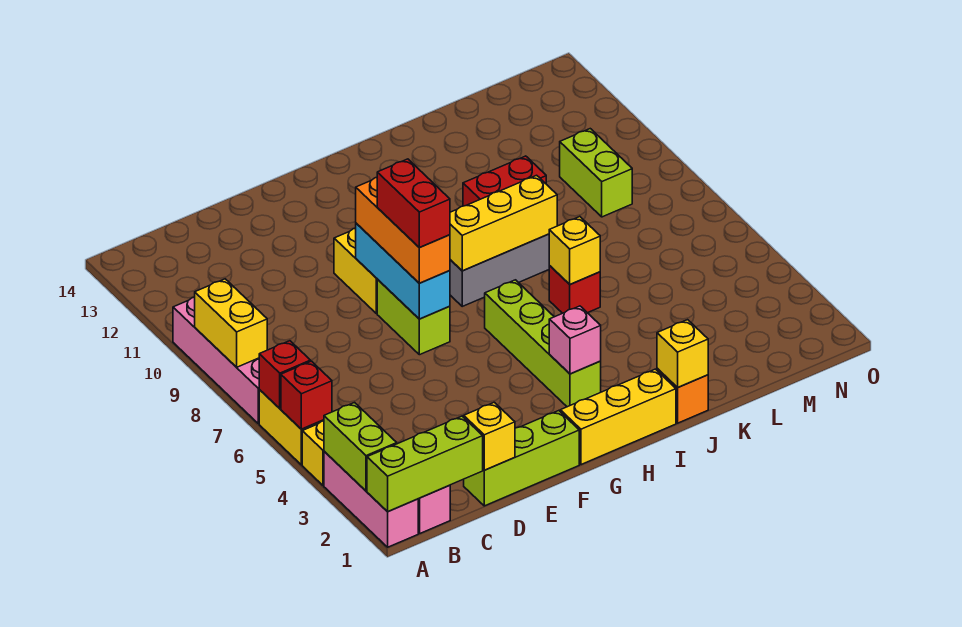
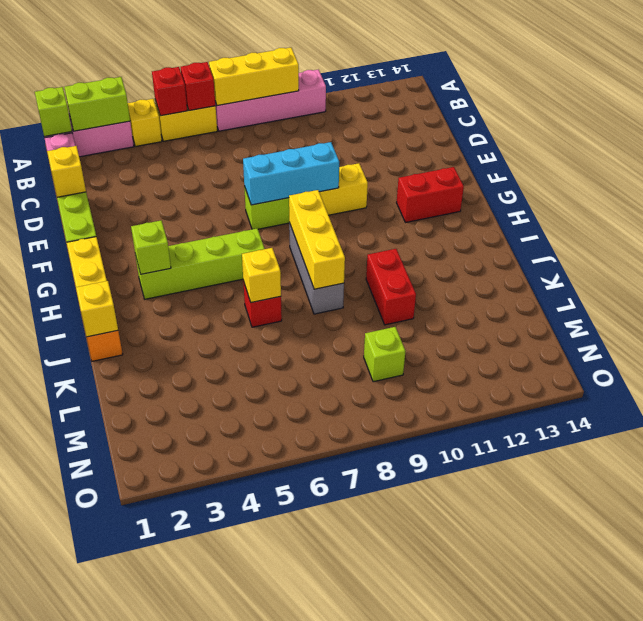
lime 1x3 brick [367,416,483,512] -> lime 1x1 brick [35,87,72,137]
yellow 1x2 brick [195,279,267,367] -> yellow 1x3 brick [209,48,299,106]
orange 1x3 brick [356,178,450,283] -> none
red 1x2 brick [377,159,450,248] -> red 1x2 brick moved to [397,167,464,223]
pink 1x1 brick [549,306,601,374] -> lime 1x1 brick [131,221,171,274]
lime 1x2 brick [560,129,632,217] -> lime 1x1 brick [364,327,405,382]

